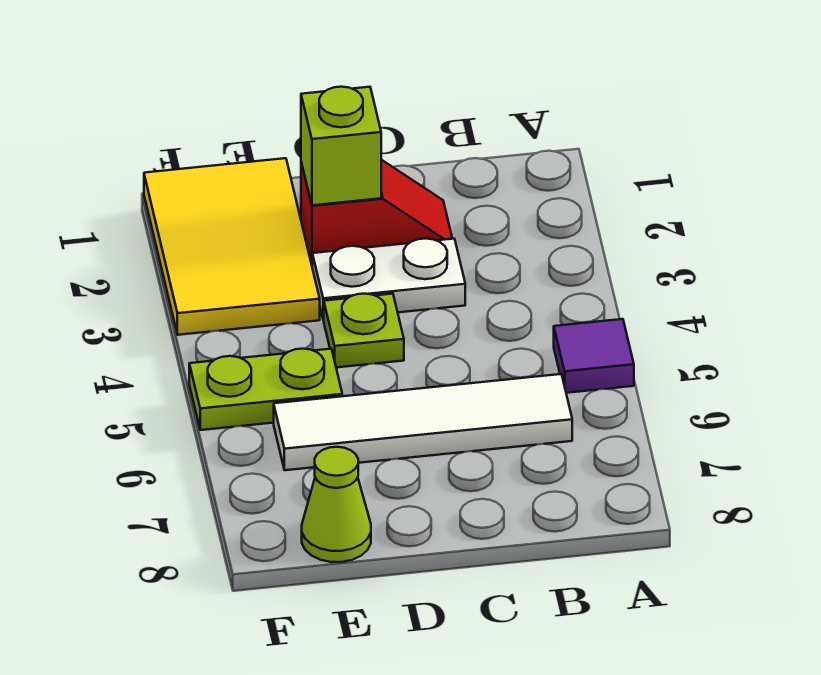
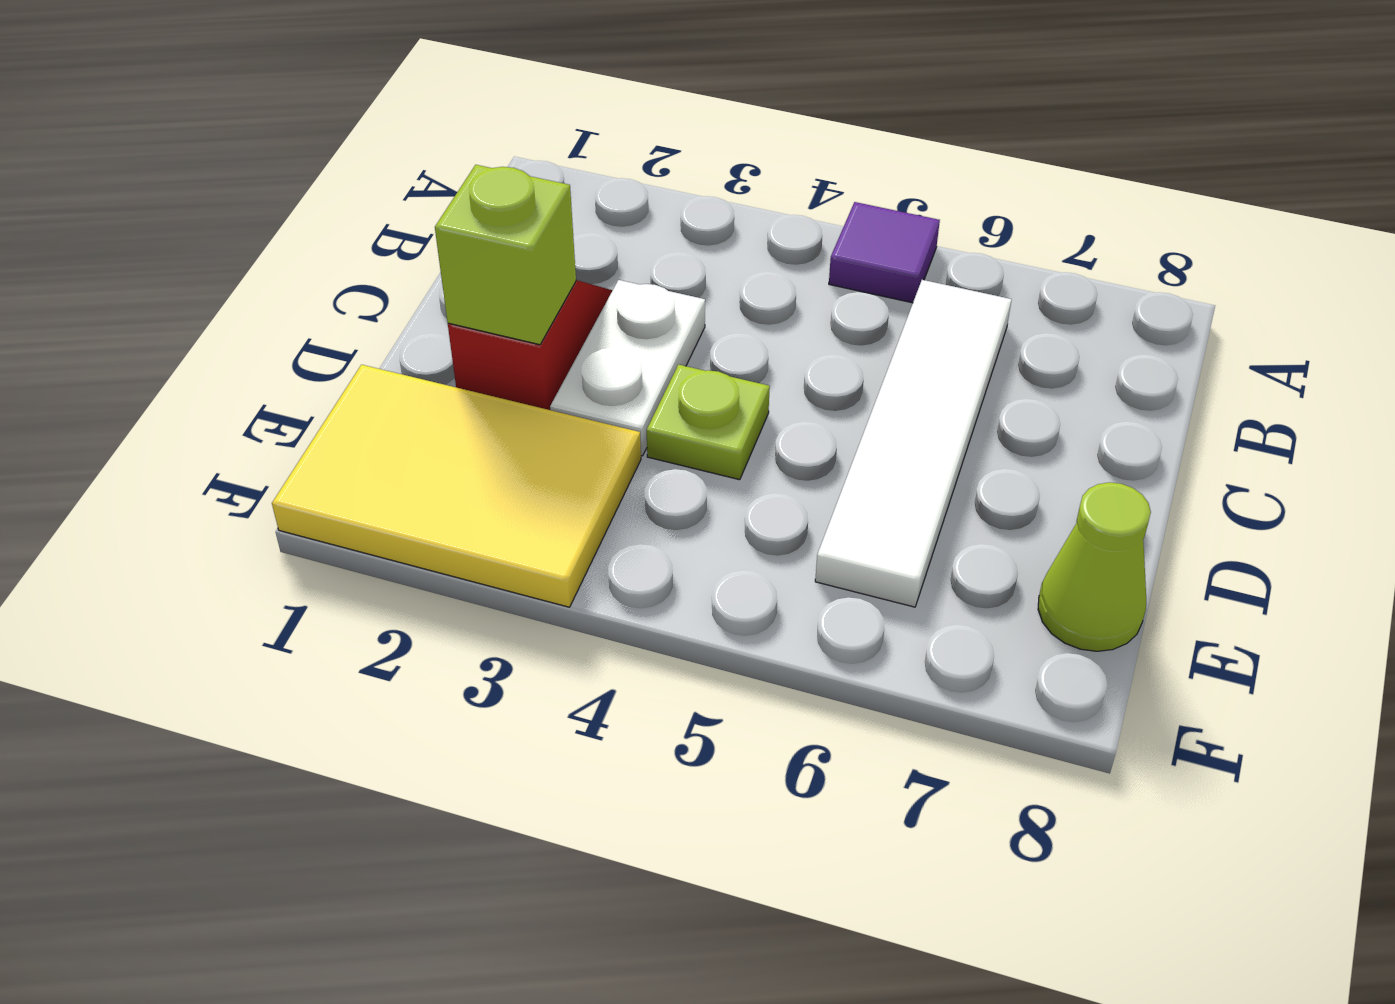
lime 1x2 plate [189,349,342,430] -> none

